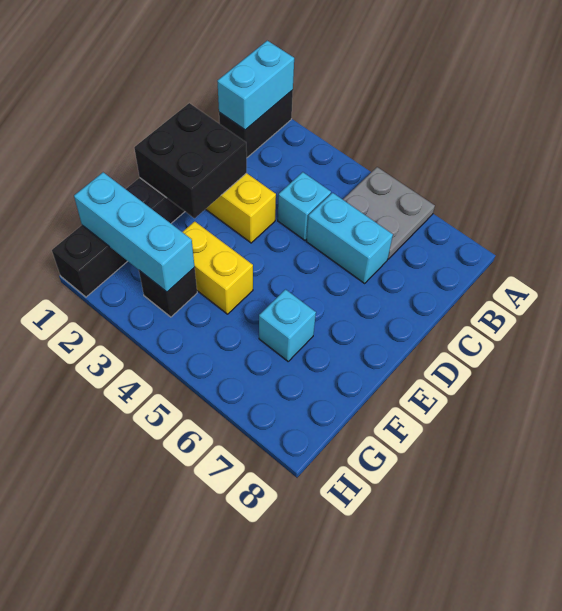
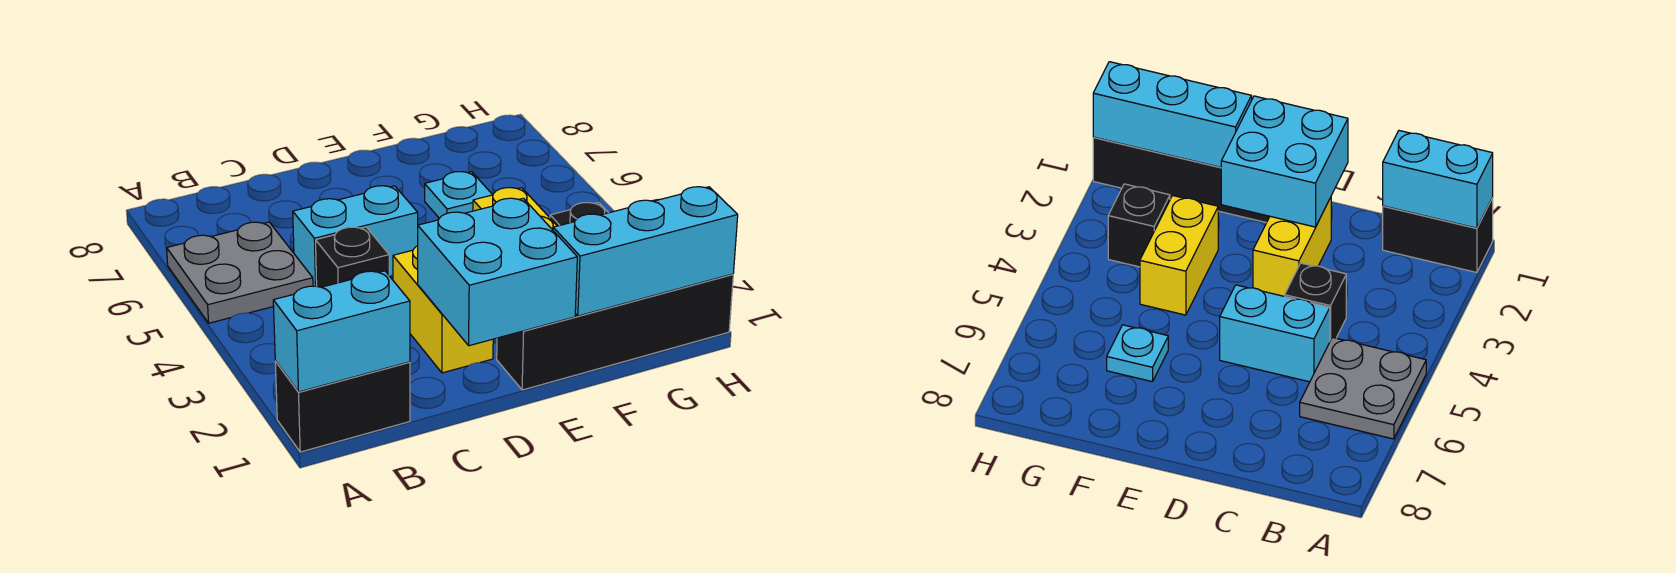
cyan 1x1 brick [278,172,331,240] -> black 1x1 brick [316,227,389,287]
cyan 1x2 brick [306,193,393,283] -> cyan 1x2 brick turned to [293,186,418,286]
black 2x2 brick [134,103,247,218] -> cyan 2x2 brick [418,198,577,346]
cyan 1x1 brick [259,289,316,361] -> cyan 1x1 plate [425,172,492,218]
cyan 1x3 brick [74,172,195,292] -> cyan 1x3 brick turned to [553,187,738,316]

